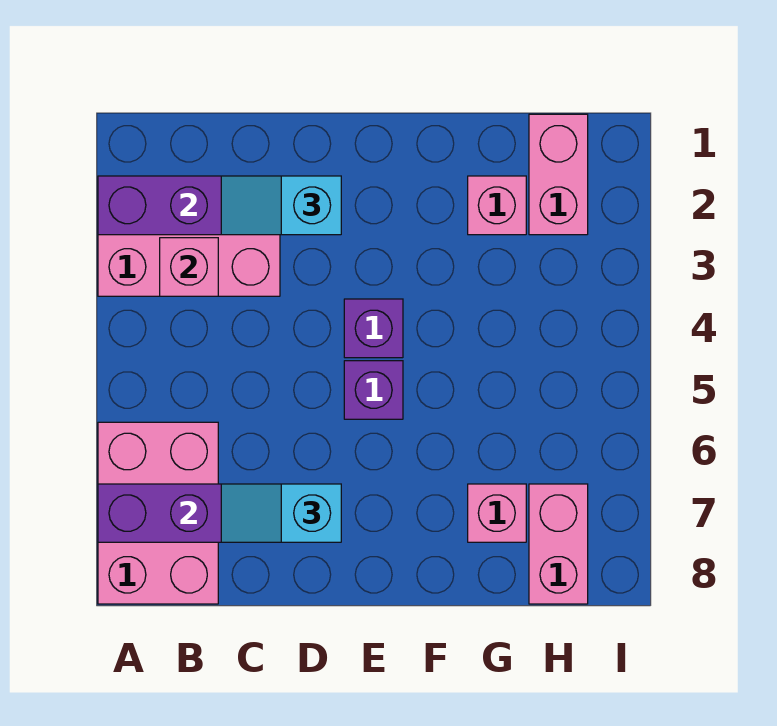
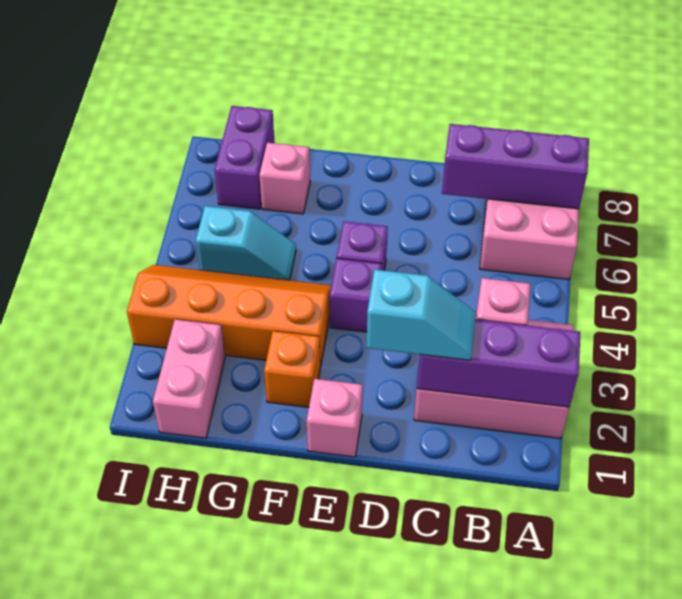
cyan 1x2 slope [221,484,341,542] -> cyan 1x2 slope moved to [196,206,296,280]
none -> orange 1x1 brick [264,331,320,407]
none -> orange 2x4 slope [127,265,331,367]
pink 1x1 brick [468,176,526,235] -> pink 1x1 brick moved to [307,379,363,457]
pink 1x2 brick [529,484,588,604] -> purple 1x2 brick [215,106,275,209]

